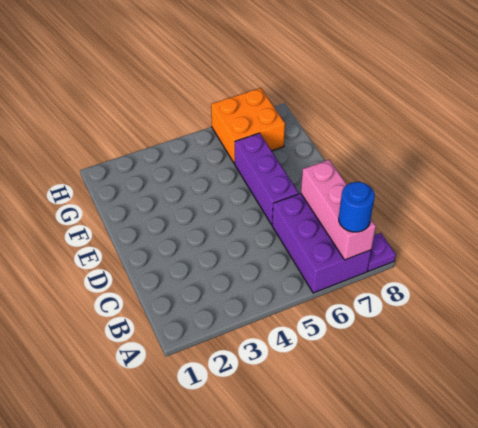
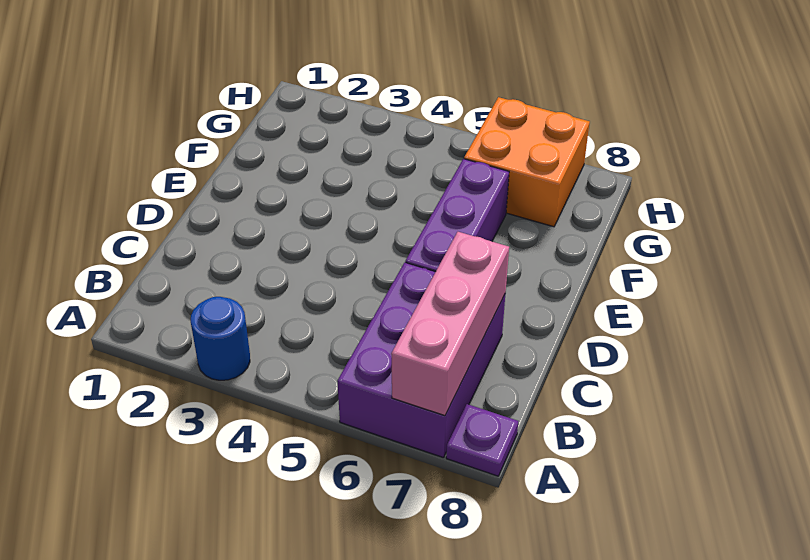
blue 1x1 round brick [339,182,375,232] -> blue 1x1 round brick moved to [191,297,250,380]

